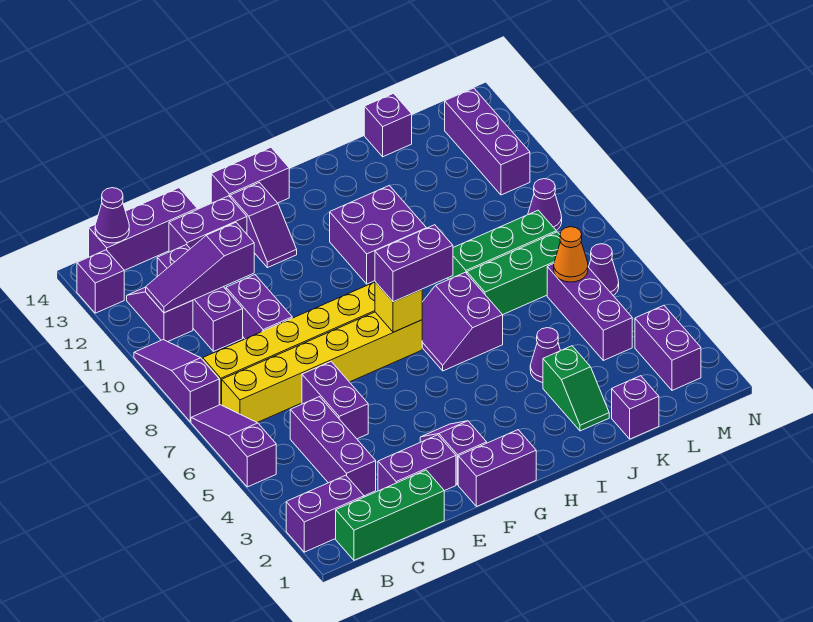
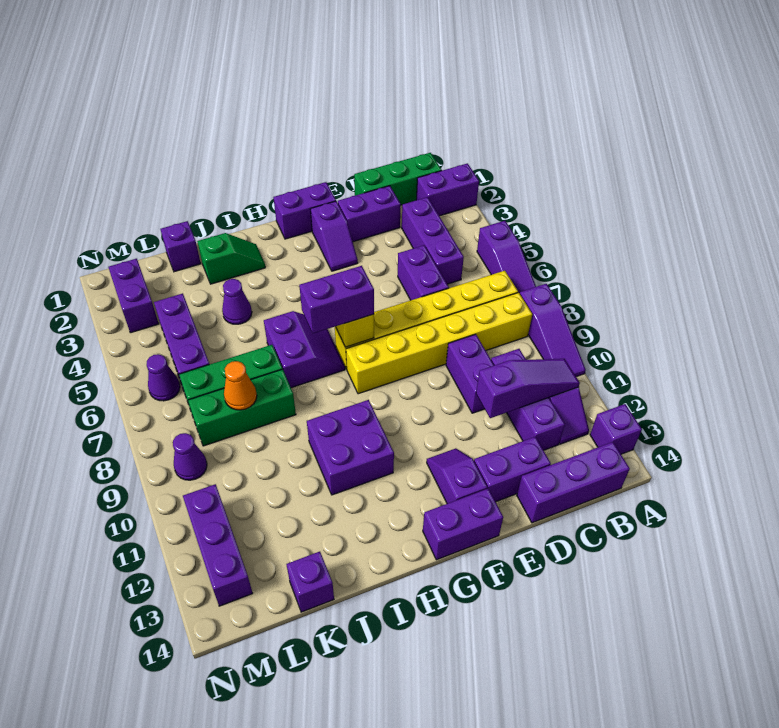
purple 1x1 cone [95,188,129,243] -> none
green 1x2 slope [543,346,609,431] -> green 1x2 slope turned to [197,233,265,284]
orange 1x1 cone [554,227,588,282] -> orange 1x1 cone moved to [224,361,257,410]

